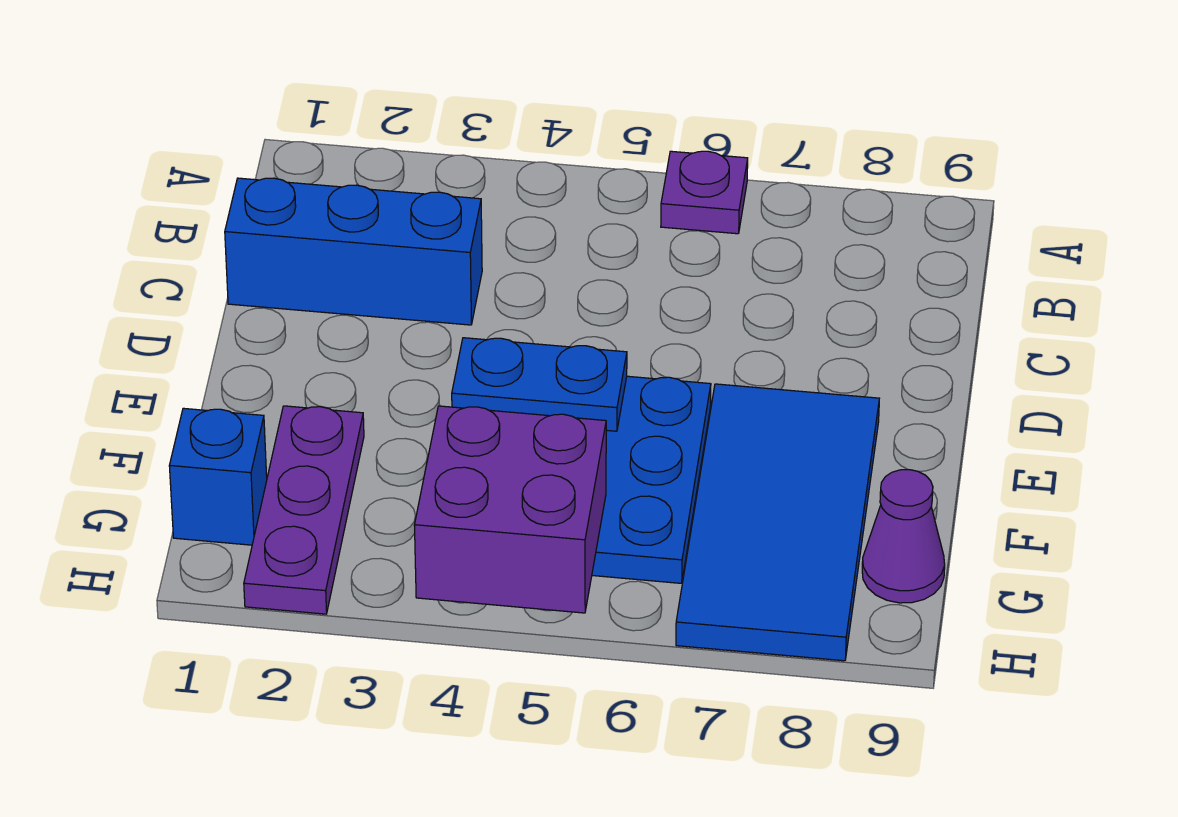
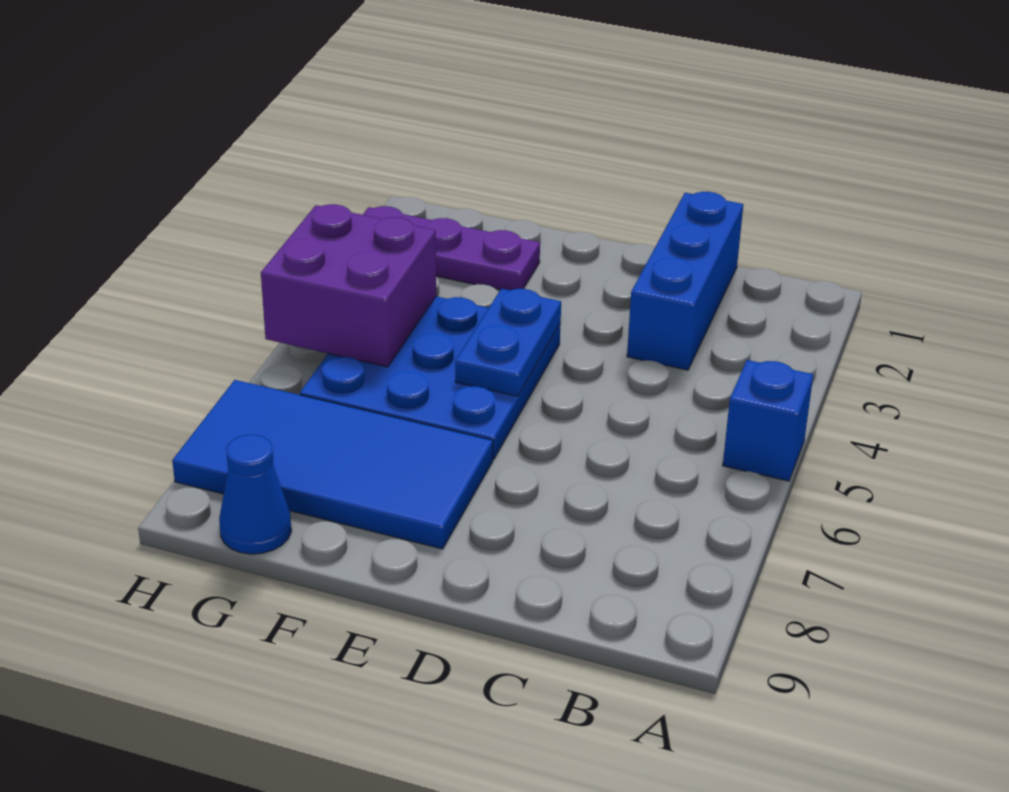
purple 1x1 plate [661,151,748,234] -> none
blue 1x1 brick [169,408,267,545] -> blue 1x1 brick moved to [723,360,813,481]
purple 1x1 cone [862,470,945,603] -> blue 1x1 cone [219,435,291,554]

